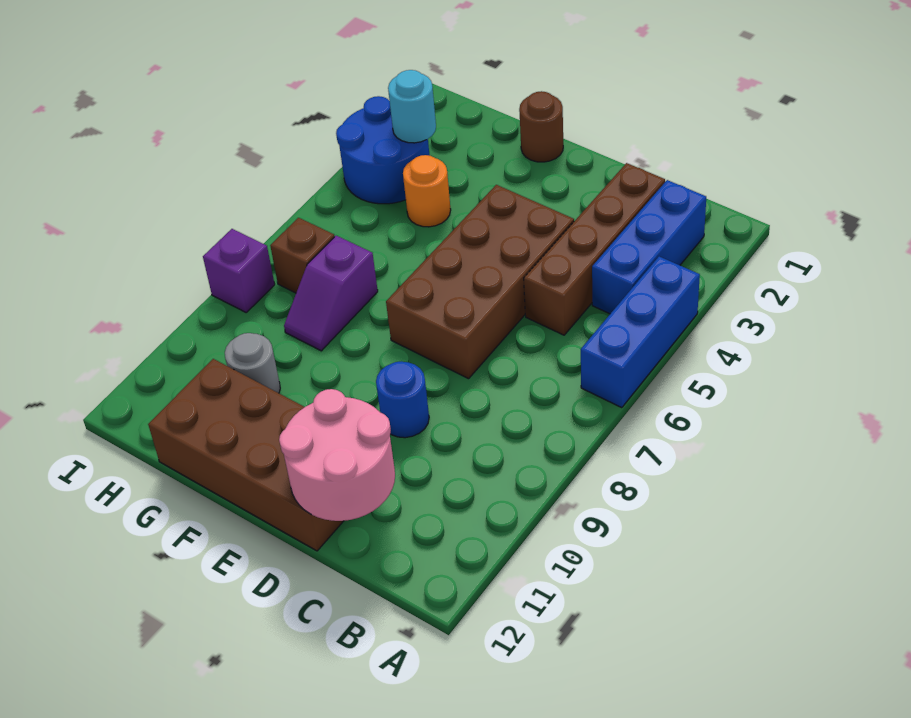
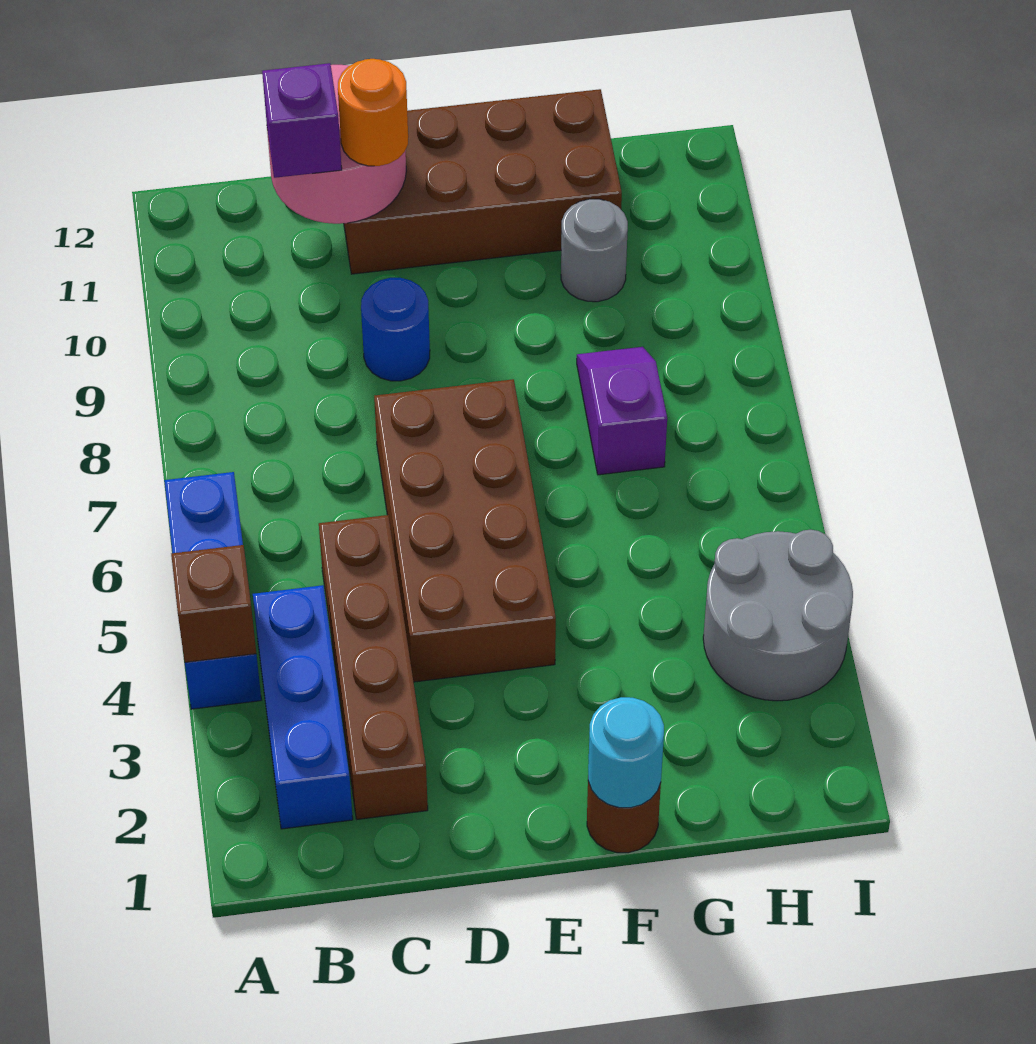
orange 1x1 round brick [403,155,451,227] -> orange 1x1 round brick moved to [338,59,408,166]
blue 2x2 round brick [336,96,430,204] -> grey 2x2 round brick [703,530,853,701]
cyan 1x1 round brick [388,70,436,143] -> cyan 1x1 round brick moved to [588,697,664,808]
brown 1x1 brick [270,218,334,293] -> brown 1x1 brick moved to [171,545,256,662]
purple 1x1 brick [203,229,275,312] -> purple 1x1 brick moved to [262,63,342,178]

